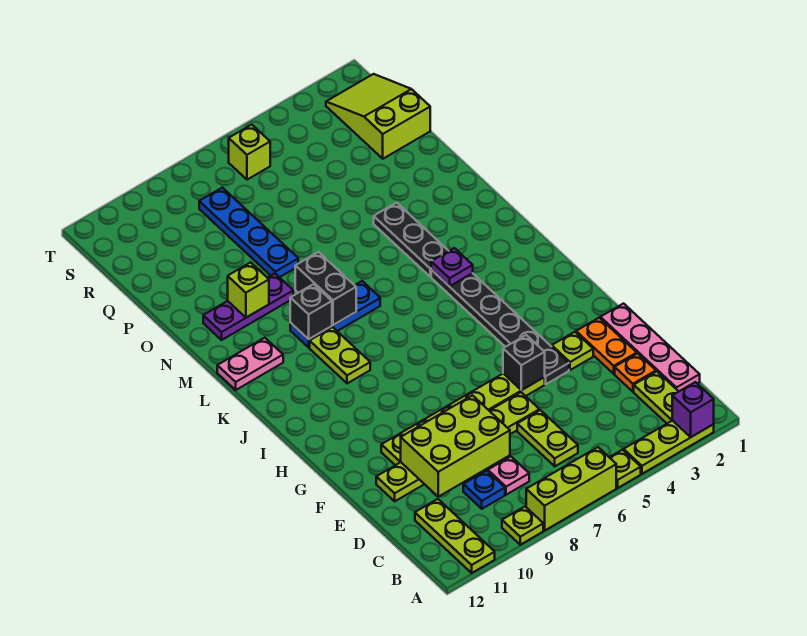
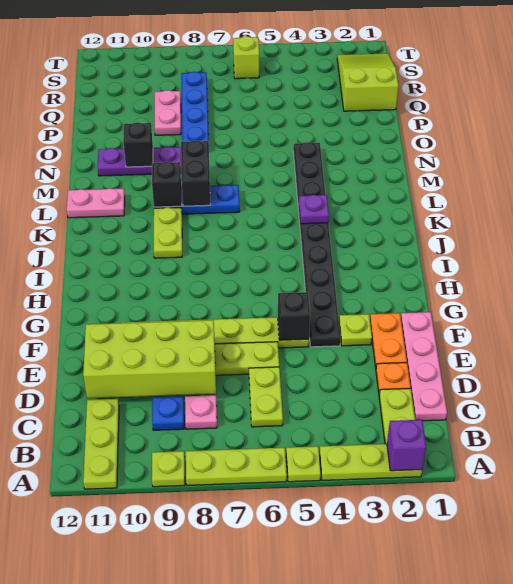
lime 1x3 brick [526,447,616,530] -> lime 1x3 plate [186,448,287,485]
lime 2x3 brick [401,395,510,497] -> lime 2x4 brick [83,320,216,398]
lime 1x1 brick [228,262,269,318] -> black 1x1 brick [123,122,153,167]
none -> pink 1x2 plate [155,90,181,135]

